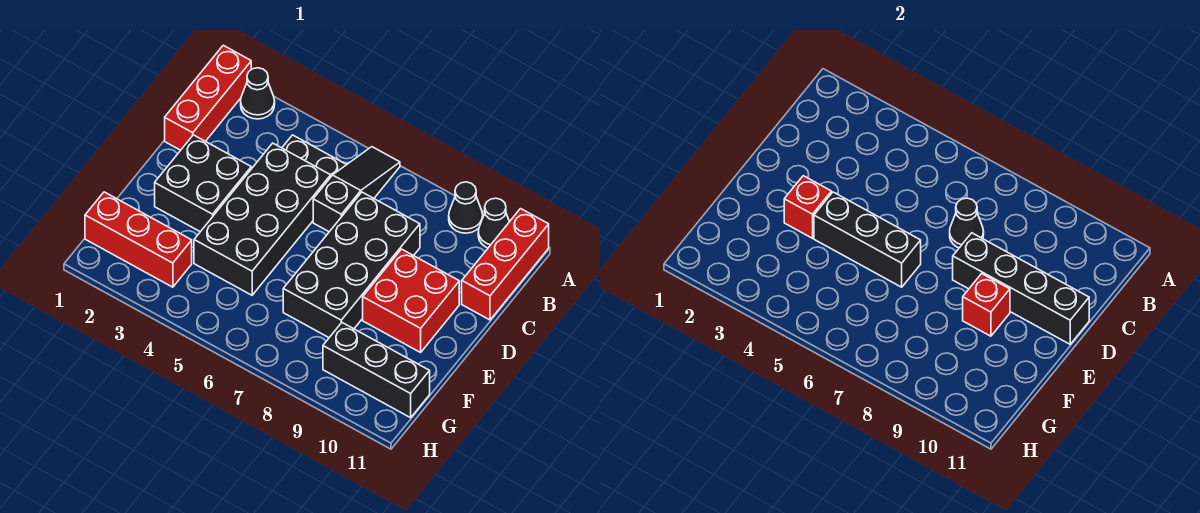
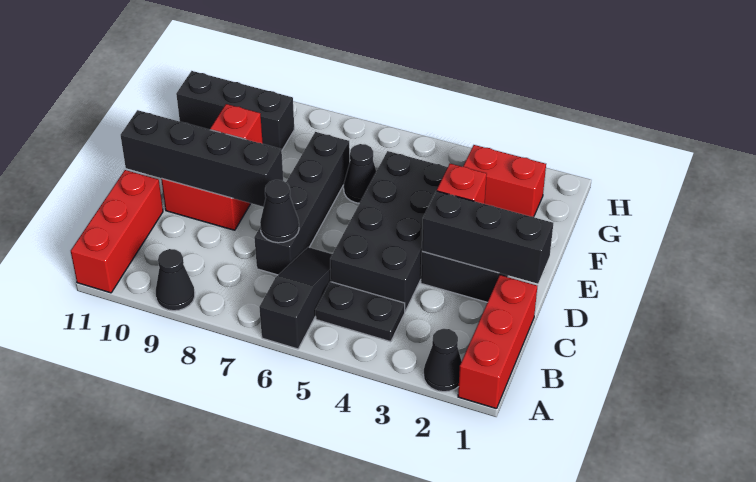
black 1x3 slope [313,147,400,232] -> black 1x3 slope turned to [259,247,332,349]
black 1x1 cone [478,198,509,248] -> black 1x1 cone moved to [344,144,376,203]
black 2x4 brick [283,192,420,337] -> black 1x4 brick [254,132,350,275]
black 1x3 brick [814,192,921,287] -> black 1x3 brick moved to [422,191,553,284]
red 1x3 brick [85,192,192,287] -> red 1x2 brick [463,145,546,217]

